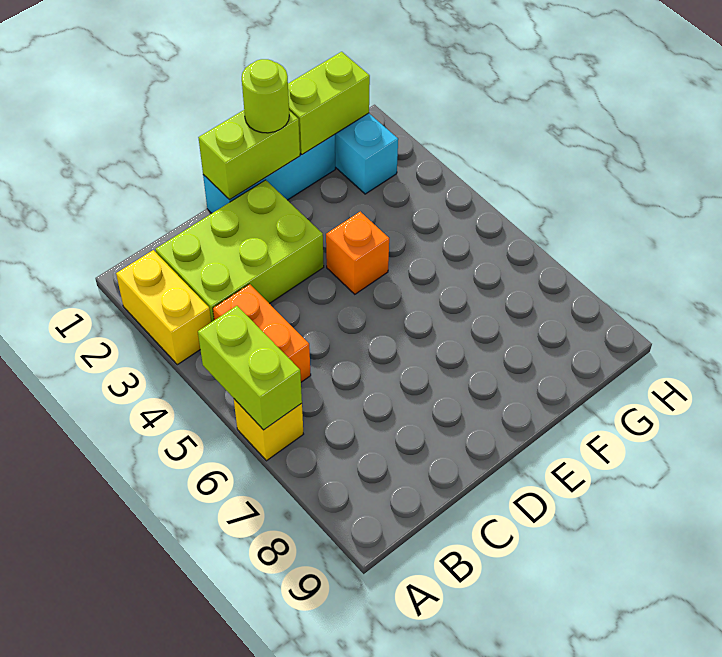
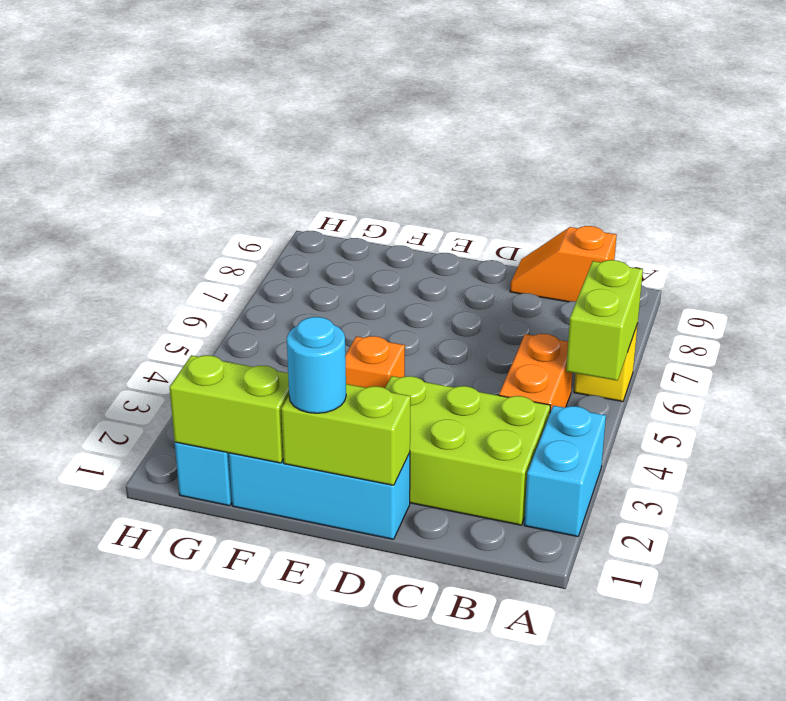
yellow 1x2 brick [116,250,211,365] -> cyan 1x2 brick [524,406,606,537]
none -> orange 1x2 slope [510,226,617,302]
lime 1x1 round brick [242,59,289,133] -> cyan 1x1 round brick [287,317,346,413]

